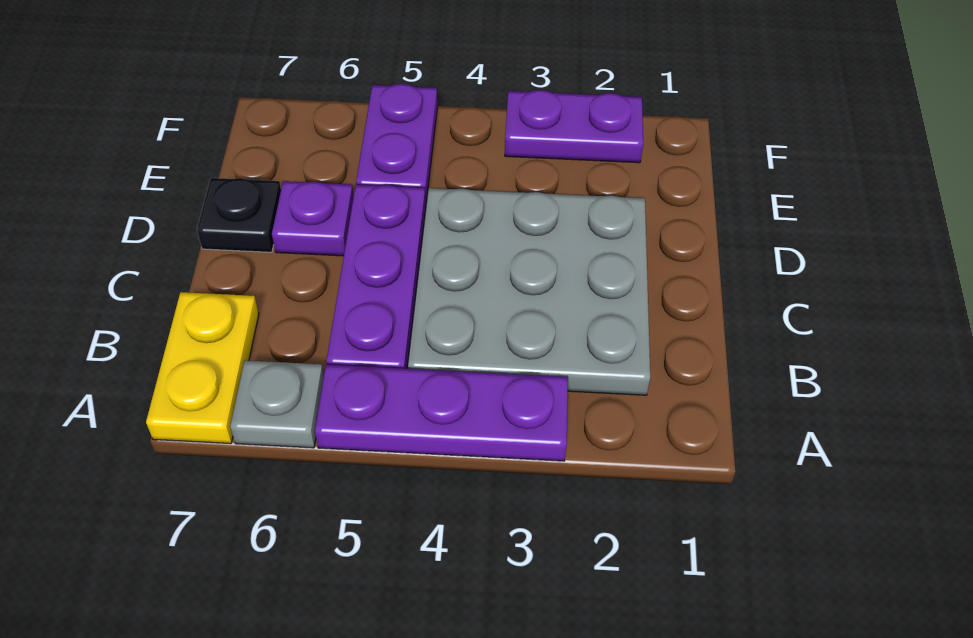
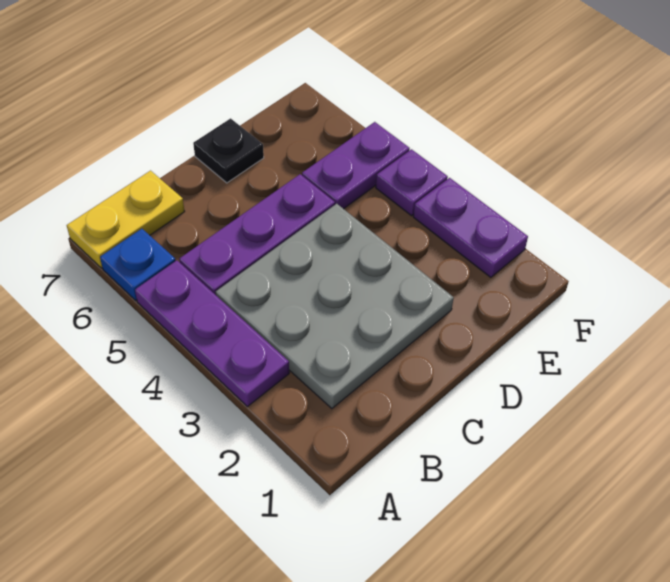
grey 1x1 plate [230,360,324,448] -> blue 1x1 plate [100,229,176,301]
purple 1x1 plate [272,181,354,256] -> purple 1x1 plate moved to [376,149,448,216]

